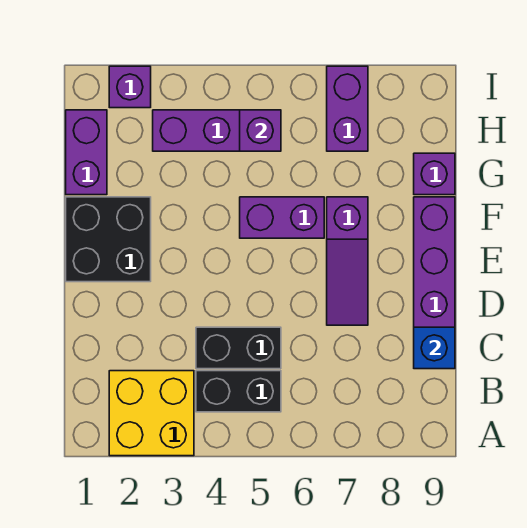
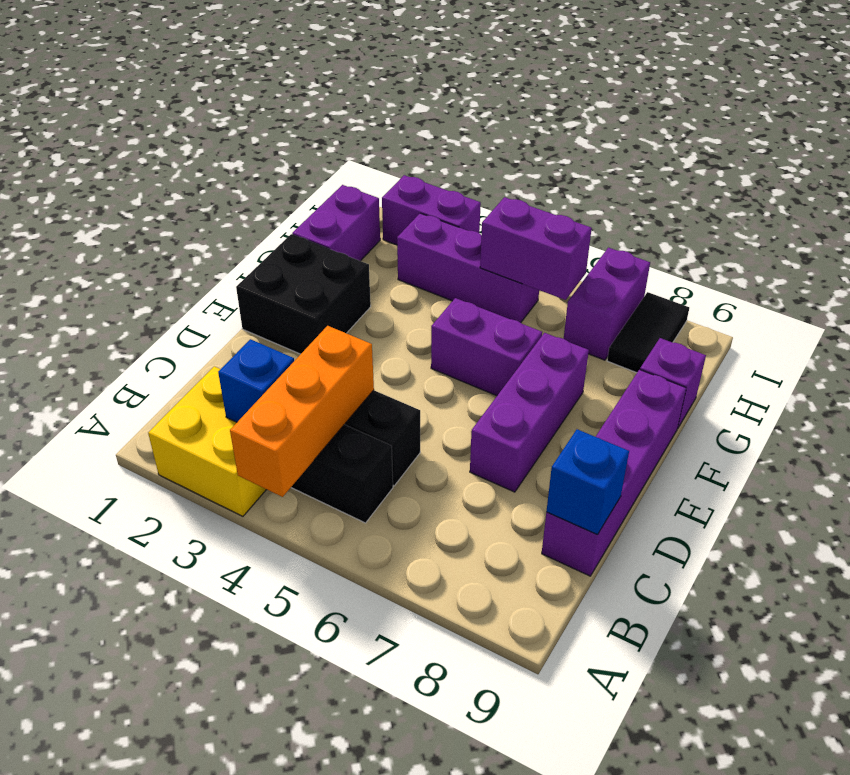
none -> orange 1x3 brick [230,326,374,497]
none -> blue 1x1 brick [218,339,294,422]
purple 1x3 slope [327,197,368,325] -> purple 1x3 brick [470,333,589,492]
purple 1x1 brick [240,110,281,151] -> purple 1x2 brick [480,197,592,300]
none -> black 1x2 tile [607,292,689,373]
purple 1x1 brick [109,66,151,108] -> purple 1x2 brick [382,175,481,245]

